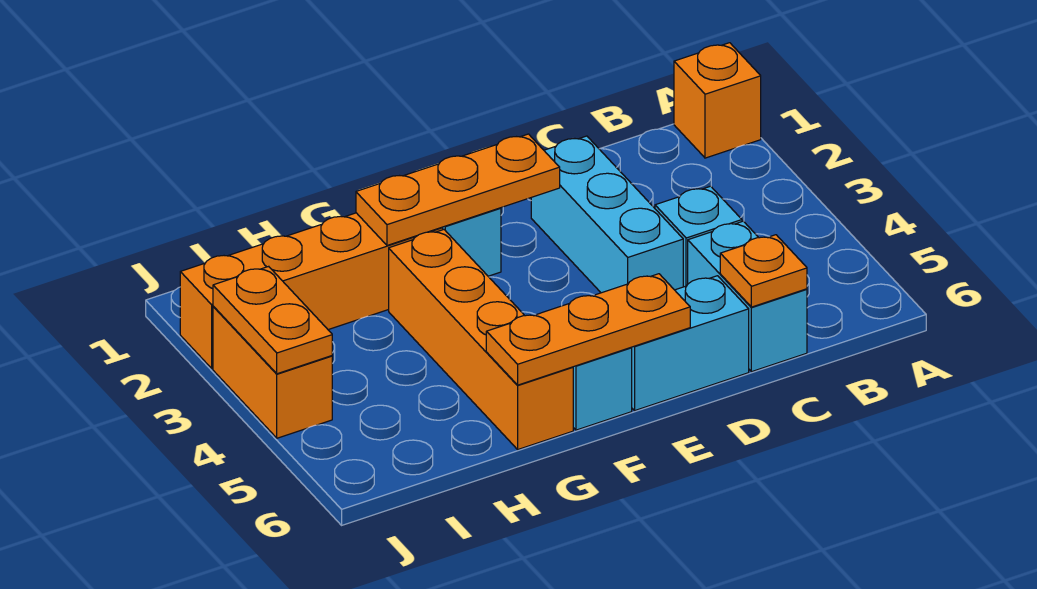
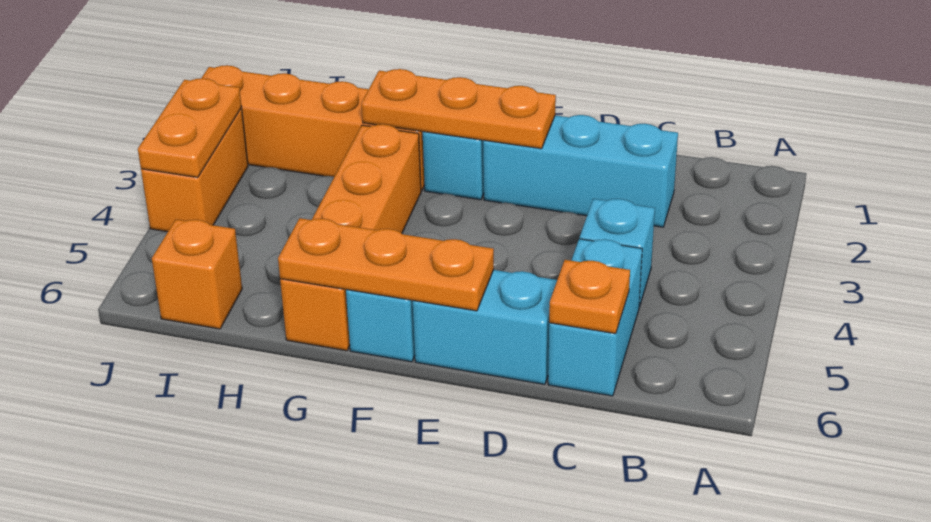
orange 1x1 brick [674,43,761,158] -> orange 1x1 brick moved to [152,219,242,329]
cyan 1x3 brick [531,136,683,293] -> cyan 1x3 brick turned to [483,115,678,227]

